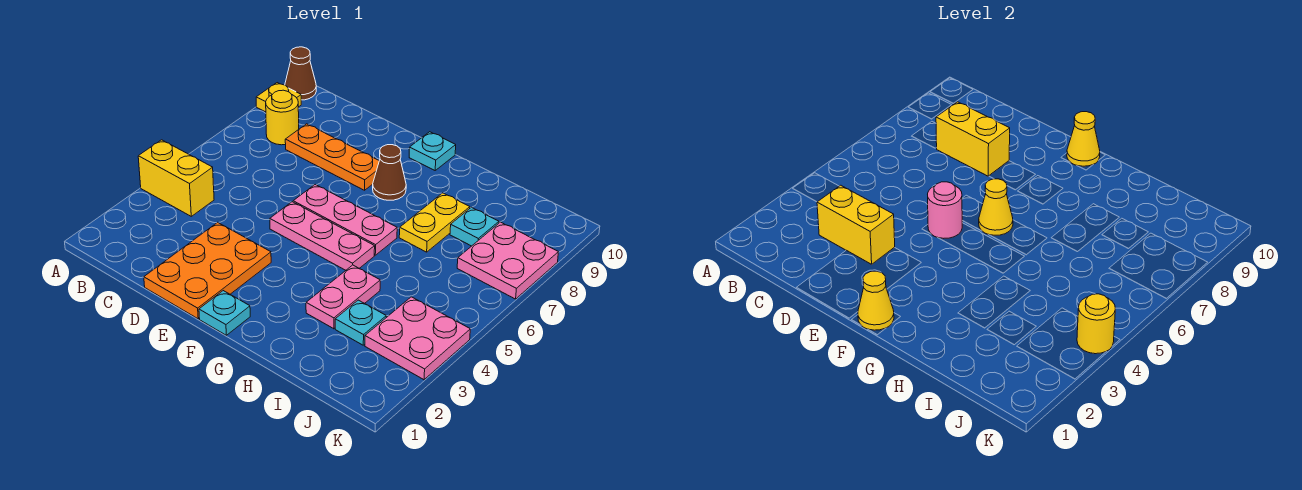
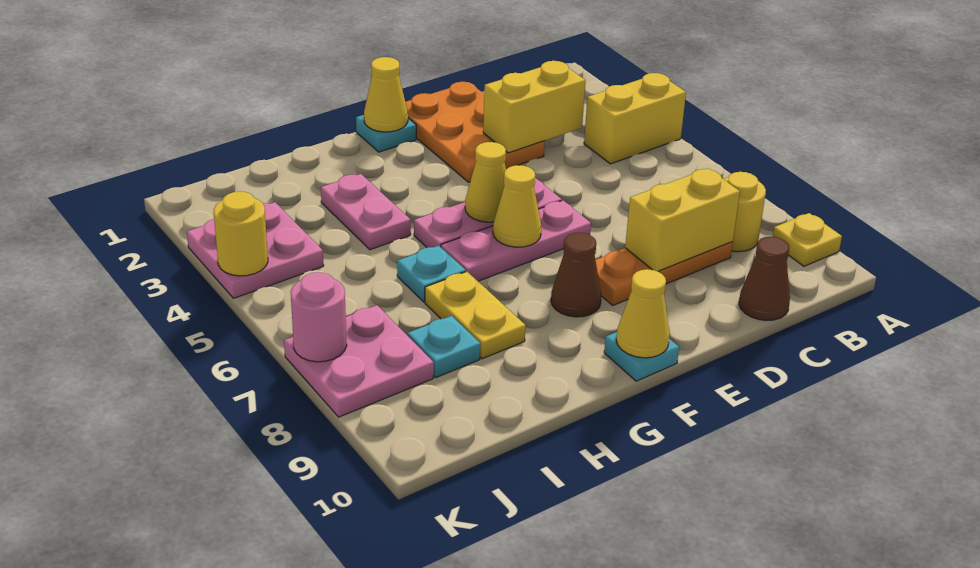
brown 1x1 cone [285,47,316,100] -> brown 1x1 cone moved to [739,237,790,321]
pink 1x1 round brick [928,182,962,238] -> pink 1x1 round brick moved to [291,272,347,362]
none -> yellow 1x1 cone [465,142,506,222]
cyan 1x1 plate [335,300,386,345] -> cyan 1x1 plate moved to [397,246,466,302]

